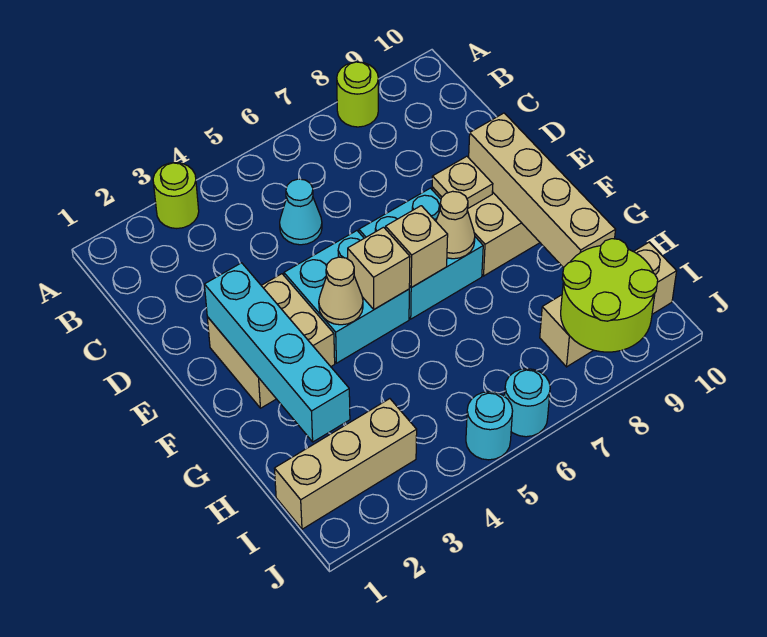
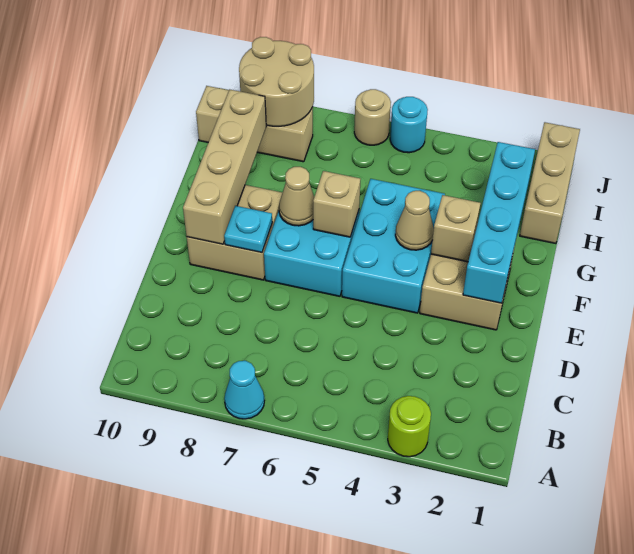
lime 1x1 round brick [337,62,378,127] -> none
cyan 1x1 cone [280,179,322,245] -> cyan 1x1 cone moved to [224,361,264,419]
cyan 2x2 brick [284,231,409,363] -> cyan 2x3 brick [342,179,445,313]
tan 1x1 plate [432,156,493,208] -> cyan 1x1 plate [224,206,272,253]
tan 1x1 brick [348,227,410,309] -> tan 1x1 brick moved to [431,195,481,262]
tan 1x3 brick [274,399,417,529] -> tan 1x3 brick turned to [520,122,580,244]
lime 2x2 round brick [561,239,658,352] -> tan 2x2 round brick [239,37,314,126]
cyan 1x1 round brick [504,369,550,437] -> tan 1x1 round brick [354,89,391,145]

